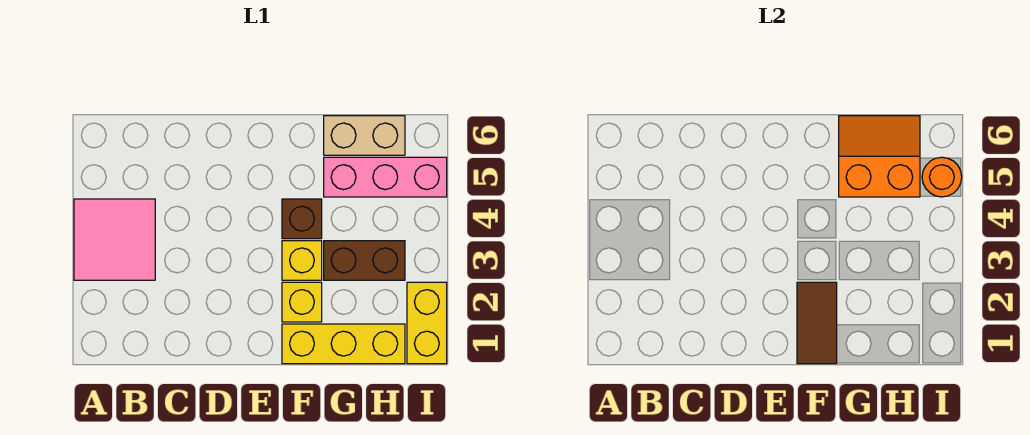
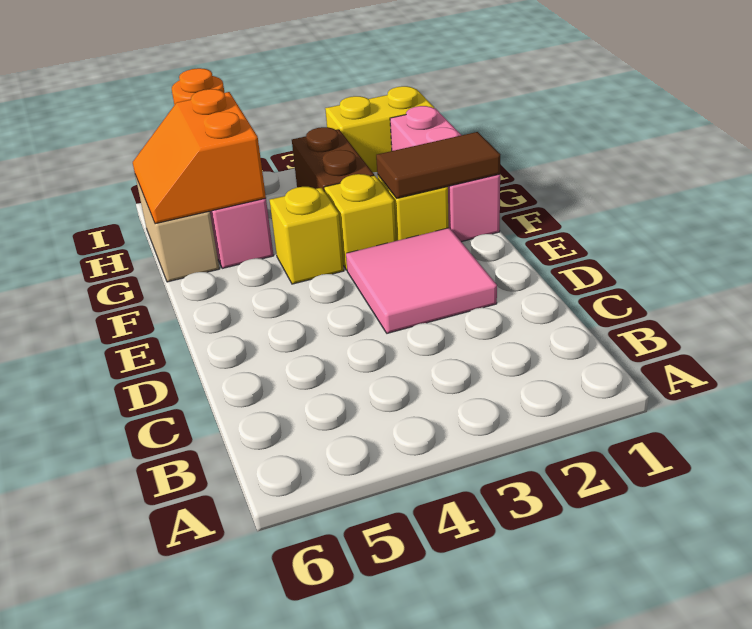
pink 2x2 tile [74,199,155,280] -> pink 2x2 tile moved to [346,228,497,333]
yellow 1x3 brick [282,324,405,364] -> pink 1x3 brick [390,106,500,242]
brown 1x1 brick [282,199,322,239] -> yellow 1x1 brick [270,187,344,284]

